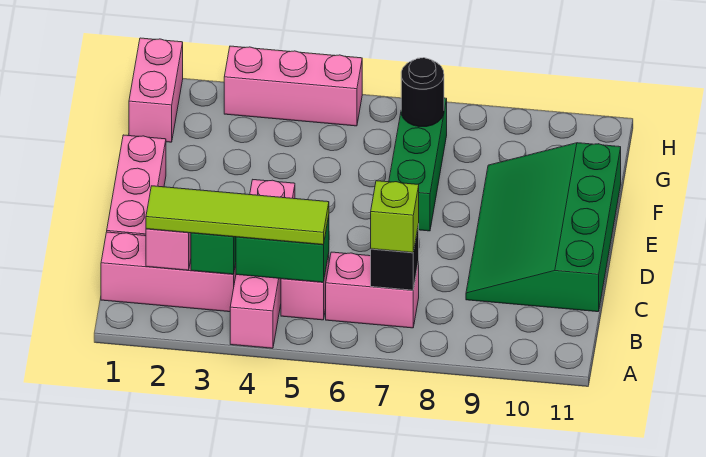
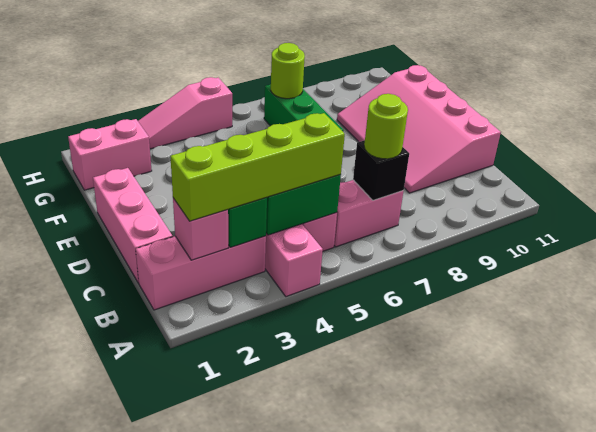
lime 1x4 tile [146,186,329,245] -> lime 1x4 brick [170,113,345,221]
lime 1x1 brick [371,181,419,253] -> lime 1x1 round brick [364,94,408,159]
green 3x4 slope [466,143,621,312] -> pink 3x4 slope [337,65,501,193]
pink 1x2 brick [129,38,183,142] -> pink 1x2 brick turned to [68,119,152,190]
black 1x1 round brick [401,58,444,127] -> lime 1x1 round brick [271,43,305,99]
pink 1x3 brick [224,46,362,126] -> pink 1x3 slope [138,77,232,149]

